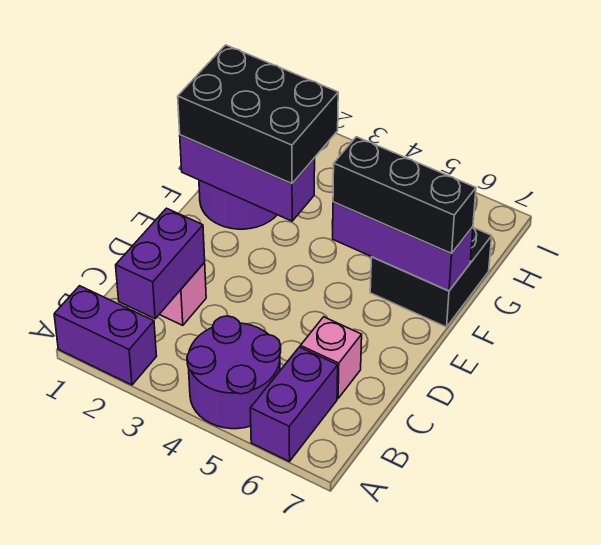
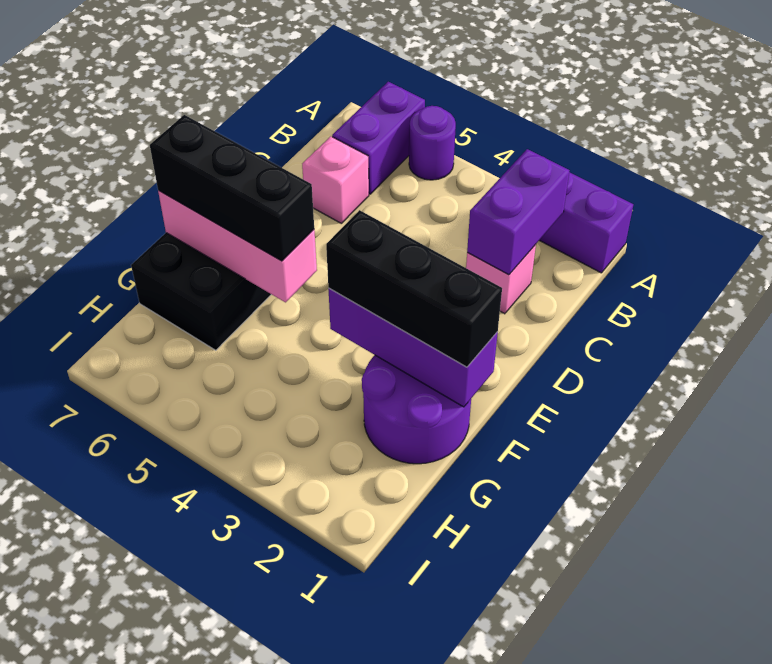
purple 2x2 round brick [187,316,281,429] -> purple 1x1 round brick [409,106,456,180]
black 2x3 brick [178,45,338,184] -> black 1x3 brick [326,210,502,367]
purple 1x3 brick [333,202,473,291] -> pink 1x3 brick [158,190,317,302]

